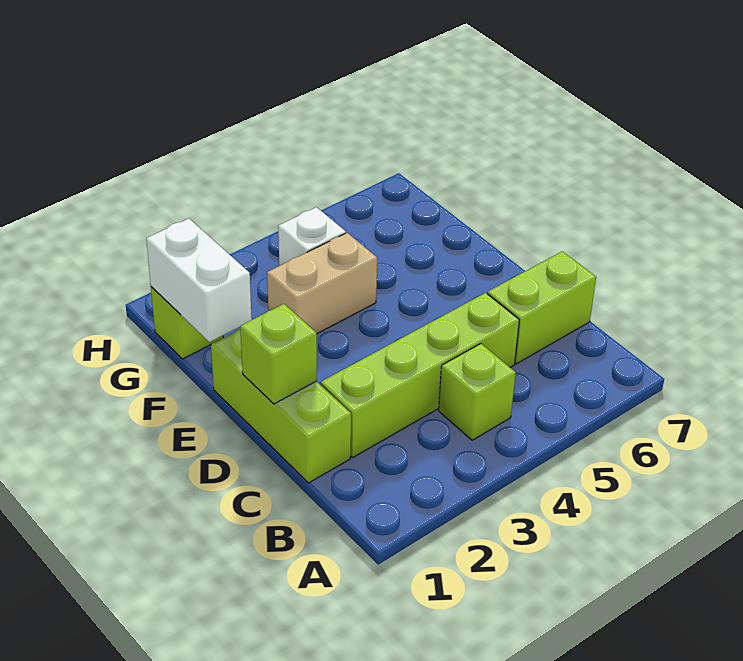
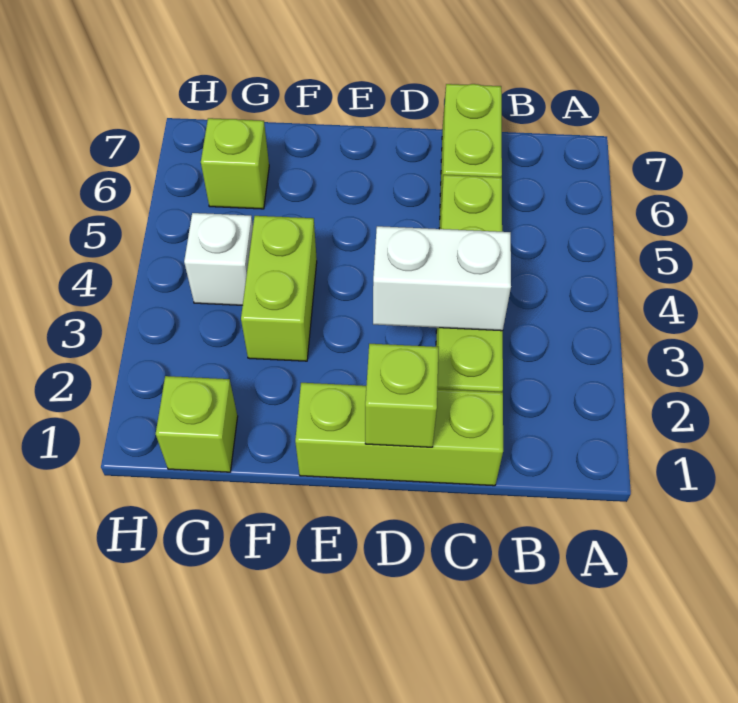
lime 1x1 brick [439,344,516,440] -> lime 1x1 brick moved to [201,118,269,209]
white 1x2 brick [146,219,252,342] -> white 1x2 brick moved to [373,226,511,331]
tan 1x2 brick [267,233,377,333] -> lime 1x2 brick [241,216,317,361]

